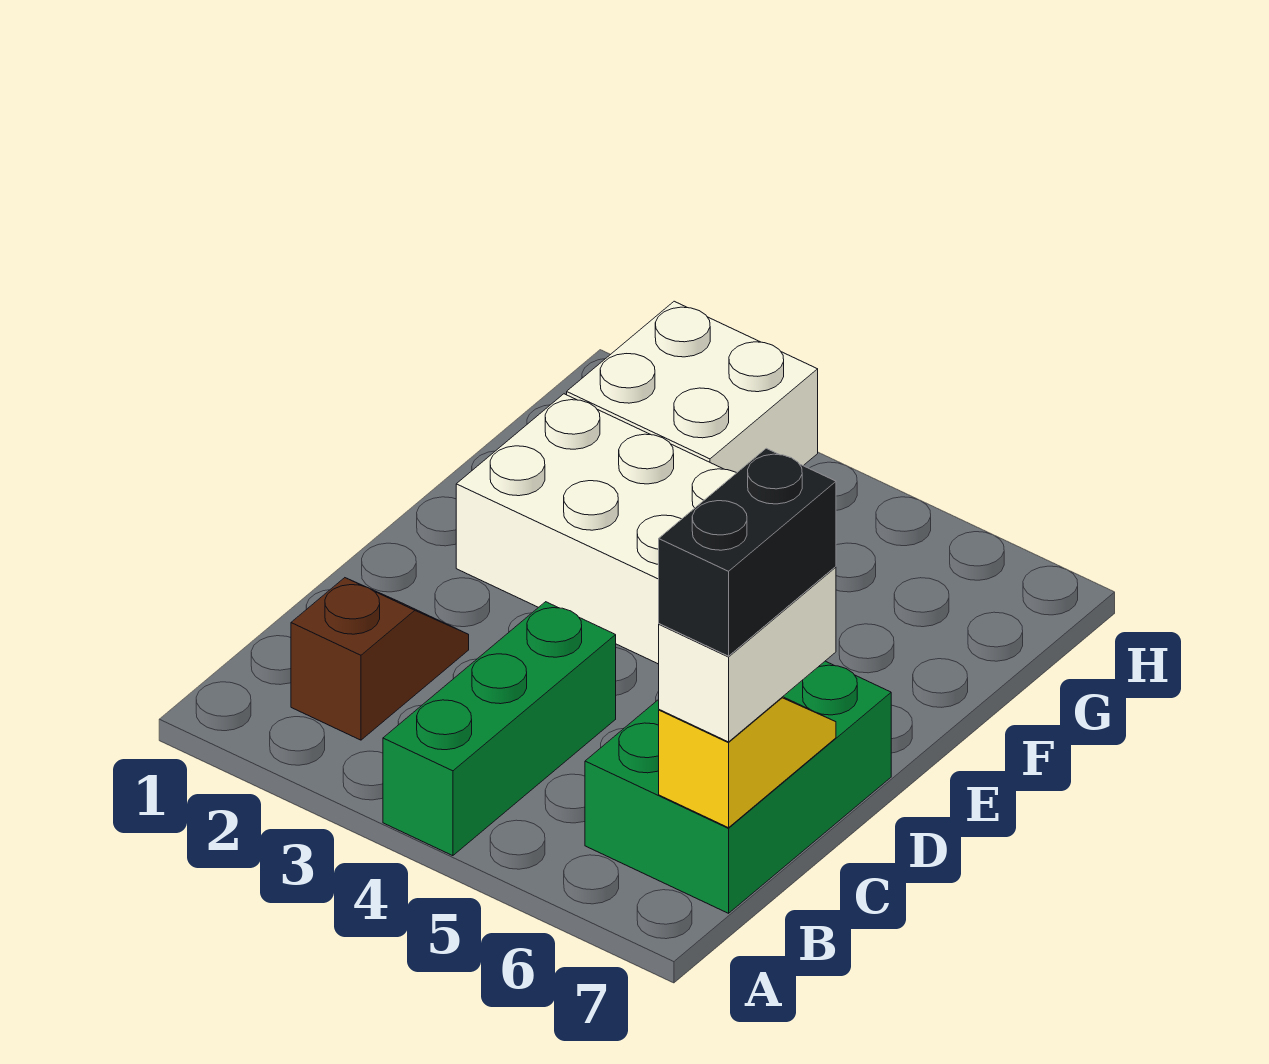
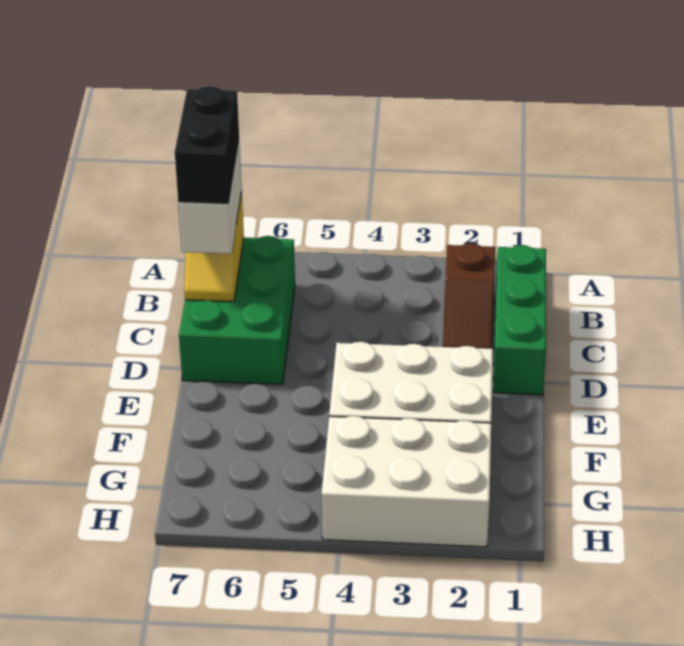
green 1x3 brick [383,602,616,856] -> green 1x3 brick moved to [493,245,546,395]
white 2x2 brick [567,301,818,473] -> white 2x3 brick [322,416,491,547]

